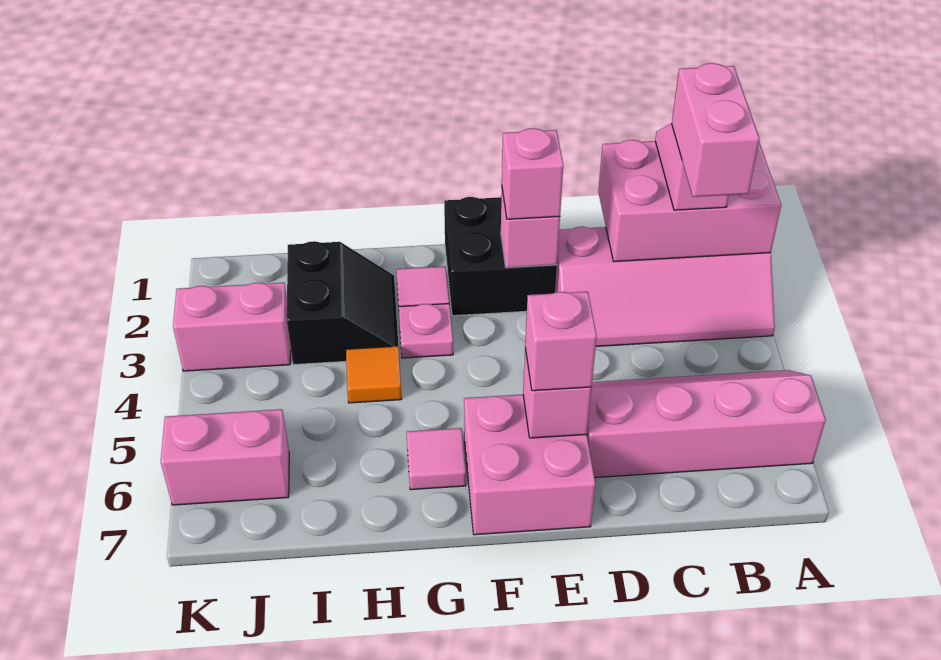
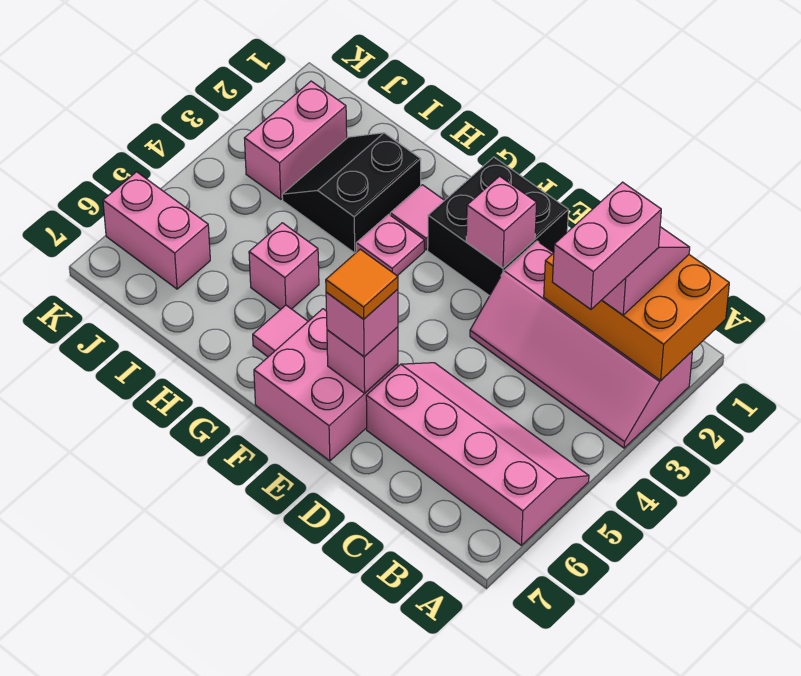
pink 2x3 brick [598,140,781,262] -> orange 2x3 brick [544,253,729,380]
pink 1x1 brick [502,128,563,219] -> pink 1x1 brick moved to [249,223,319,310]
black 2x2 slope [287,241,398,365] -> black 2x2 slope turned to [282,133,421,253]
orange 1x1 tile [346,346,402,403] -> orange 1x1 tile moved to [326,249,398,319]
pink 1x2 brick [173,283,291,371] -> pink 1x2 brick turned to [244,81,347,199]

